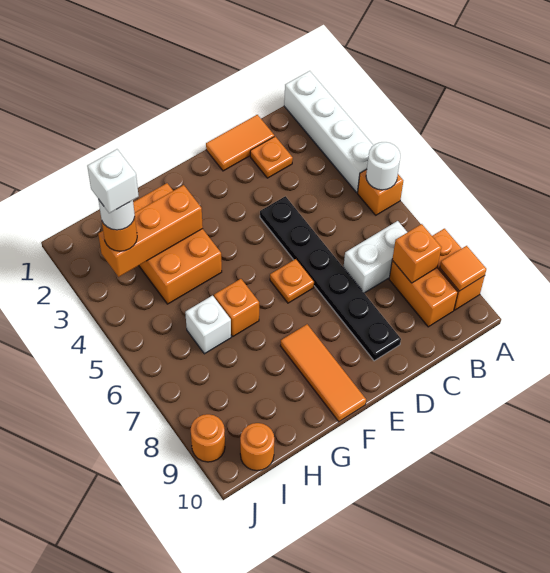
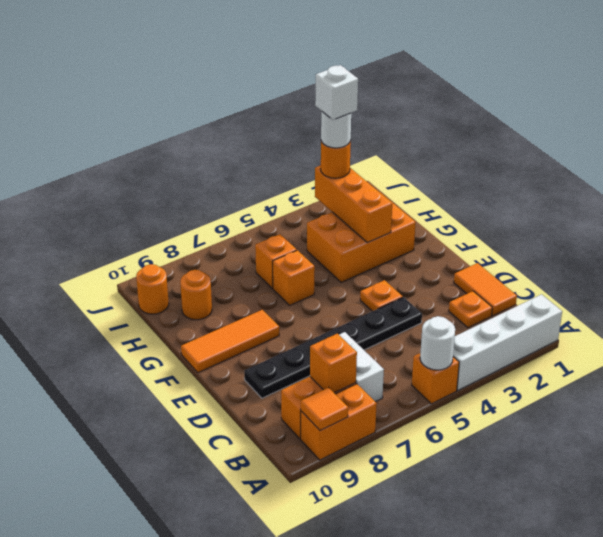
orange 1x1 plate [270,259,314,303] -> orange 1x1 plate moved to [360,280,403,311]
white 1x1 brick [185,296,231,354] -> orange 1x1 brick [255,234,297,288]
orange 1x1 round brick [191,414,225,462] -> orange 1x1 round brick moved to [180,270,212,320]

